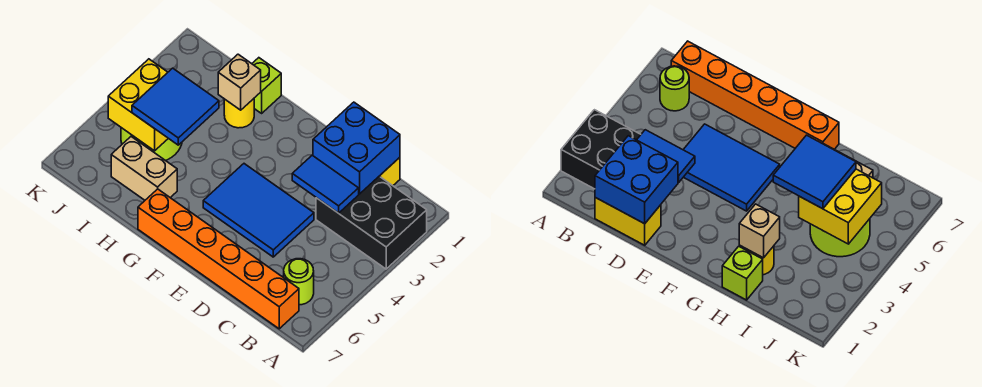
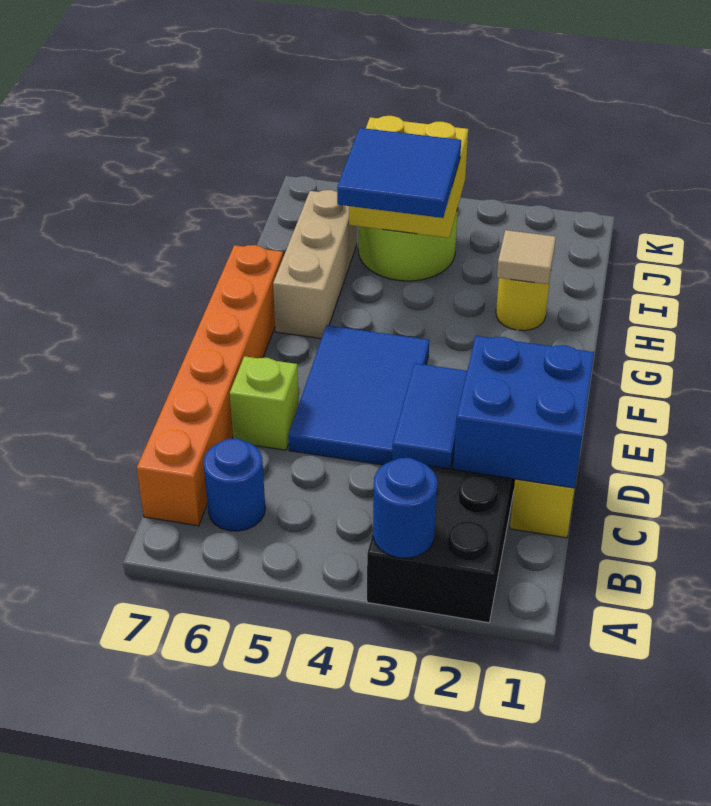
none -> blue 1x1 round brick [373,458,437,558]
lime 1x1 round brick [284,259,314,305] -> blue 1x1 round brick [203,438,265,531]
lime 1x1 brick [252,58,281,113] -> lime 1x1 brick moved to [230,356,299,450]
tan 1x1 brick [218,54,261,110] -> tan 1x1 tile [497,230,556,284]
tan 1x2 brick [111,137,177,200] -> tan 1x3 brick [273,190,357,339]

